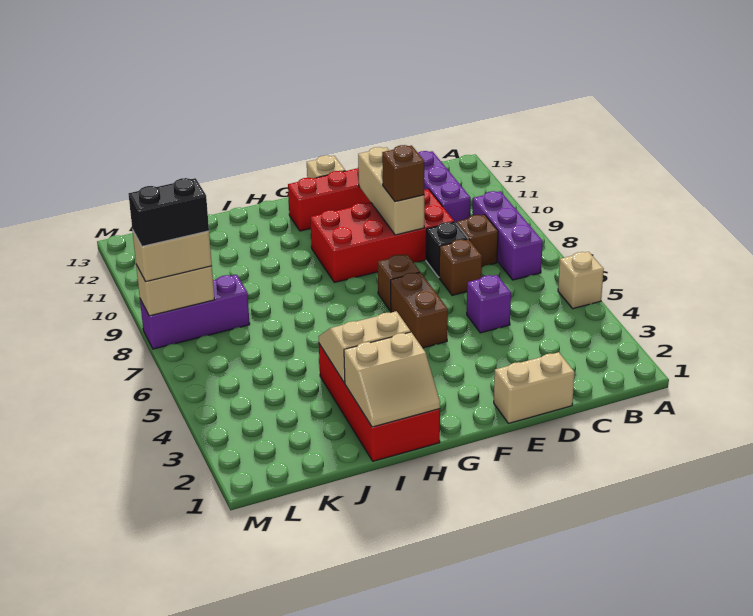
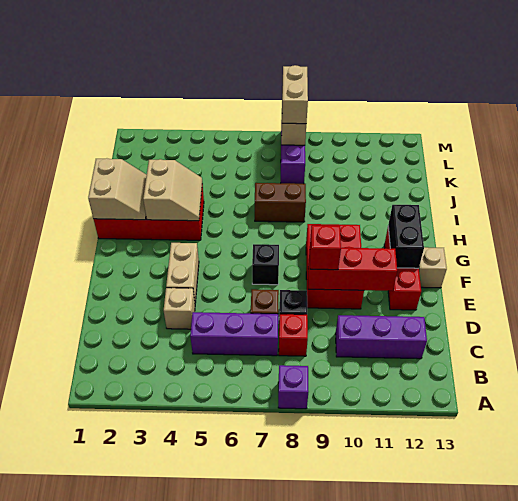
tan 1x1 brick [558,252,604,309] -> tan 1x1 brick moved to [164,288,195,329]
purple 1x3 brick [472,191,543,280] -> purple 1x3 brick moved to [190,312,278,356]
brown 1x1 brick [456,215,498,267] -> red 1x1 brick [279,314,308,356]
tan 1x2 brick [494,352,575,423] -> tan 1x2 brick moved to [166,243,199,303]
purple 1x1 brick [467,275,511,333] -> purple 1x1 brick moved to [278,365,309,409]
red 2x4 brick [310,189,454,282] -> red 2x3 brick [306,224,364,309]
tan 1x3 brick [358,147,424,235] -> red 1x3 brick [308,248,397,291]
brown 1x1 brick [382,145,424,202] -> red 1x1 brick [310,225,341,270]
brown 1x2 brick [391,272,448,348] -> brown 1x2 brick moved to [255,183,306,222]
brown 1x1 brick [378,254,420,311] -> black 1x1 brick [252,244,279,285]
tan 2x2 slope [344,332,440,427] -> tan 2x2 slope turned to [88,158,147,220]
black 1x2 brick [128,178,209,246] -> black 1x2 brick moved to [388,205,424,268]

